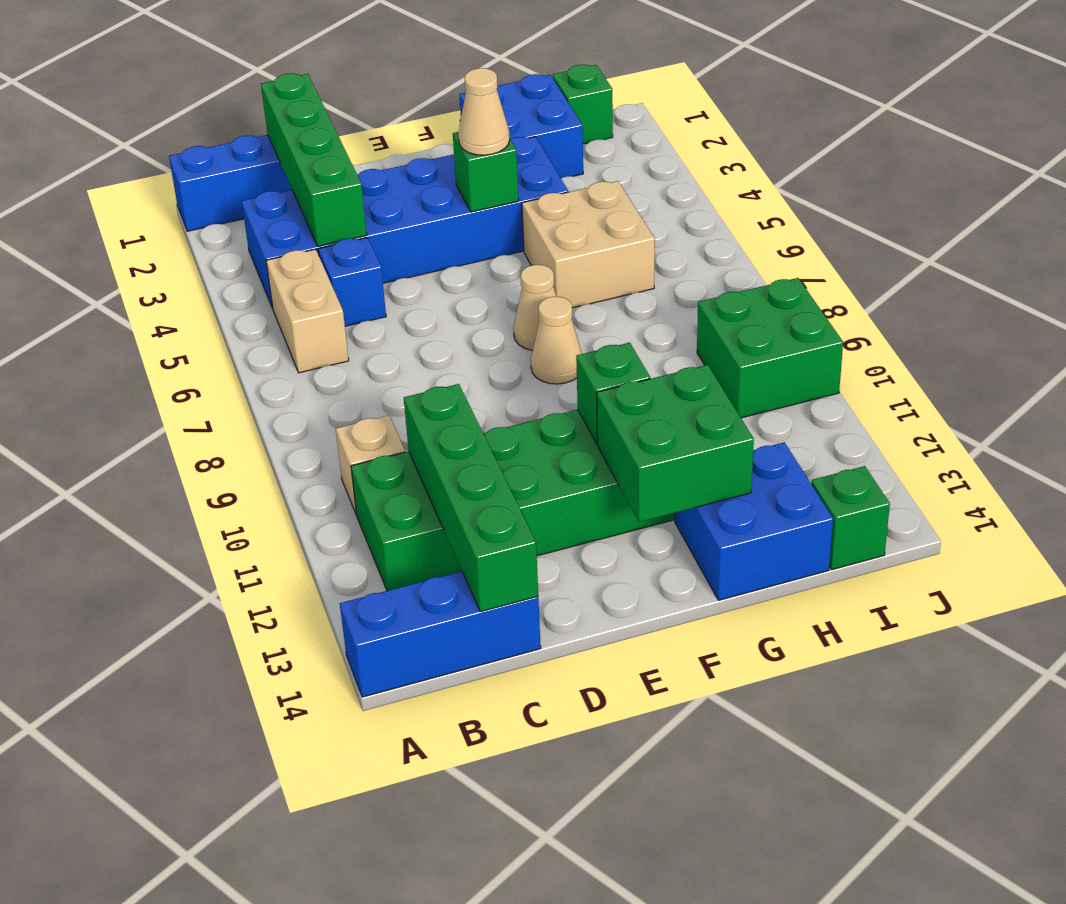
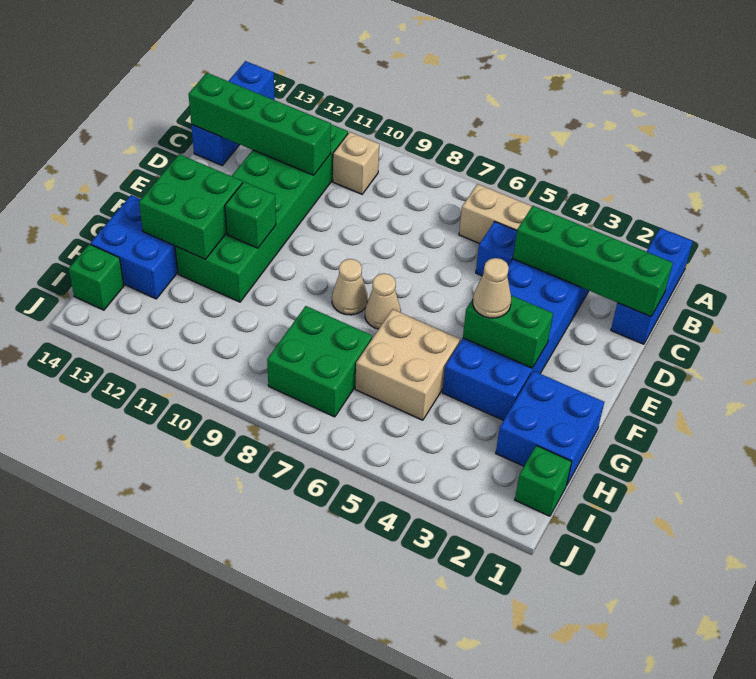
green 1x1 brick [453,132,519,212] -> green 1x2 brick [463,295,553,368]
green 2x2 brick [697,278,843,418] -> green 2x2 brick moved to [267,306,372,417]

